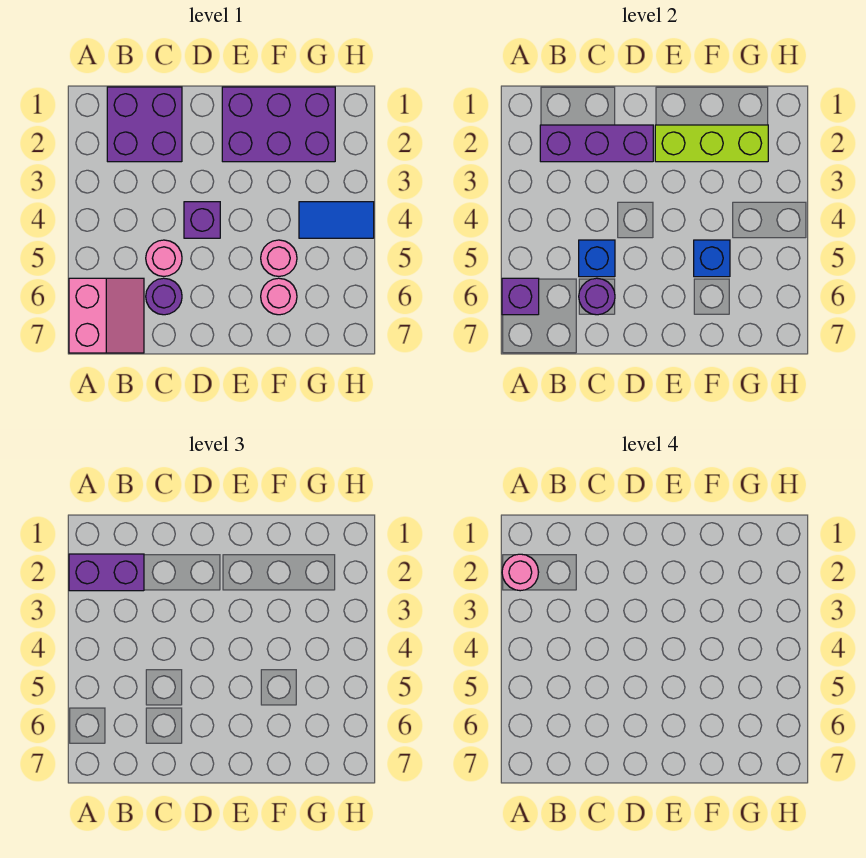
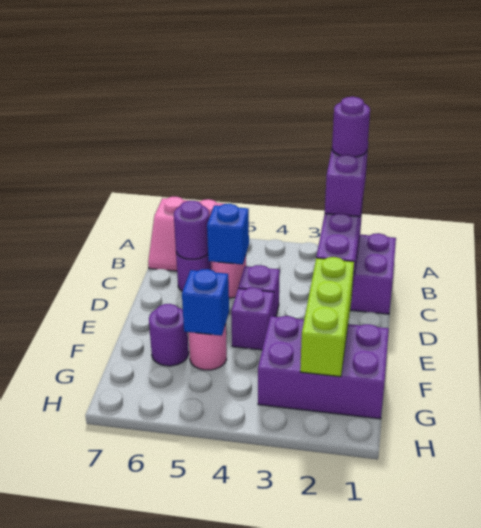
pink 1x1 round brick [502,554,539,591] -> purple 1x1 round brick [332,97,370,157]
purple 1x1 brick [502,278,539,315] -> purple 1x1 brick moved to [231,288,274,350]
purple 2x3 brick [222,87,335,162] -> purple 2x3 brick turned to [258,316,389,419]
pink 1x1 round brick [261,278,297,315] -> purple 1x1 round brick [149,304,189,366]
blue 1x2 tile [299,202,374,238] -> none

